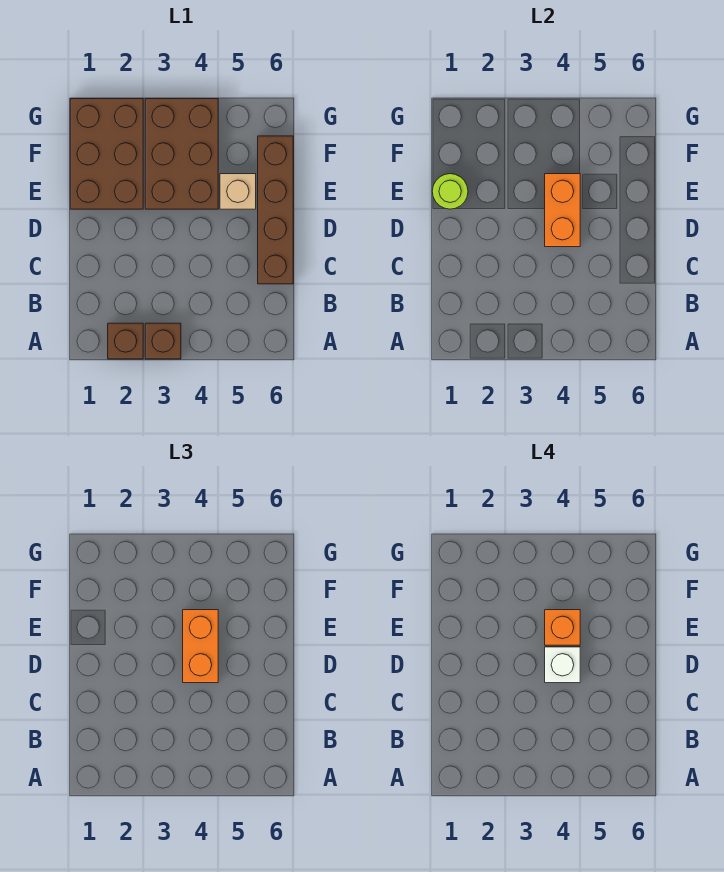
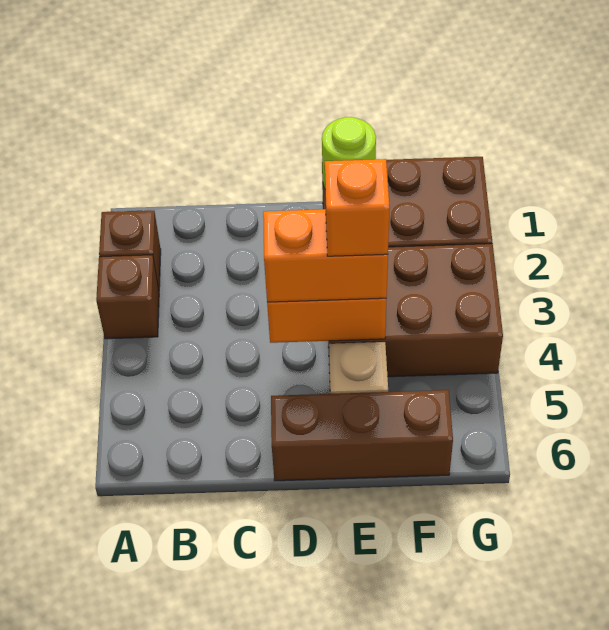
brown 1x4 brick [258,136,293,284] -> brown 1x3 brick [271,390,453,481]
white 1x1 brick [545,647,580,683] -> none

